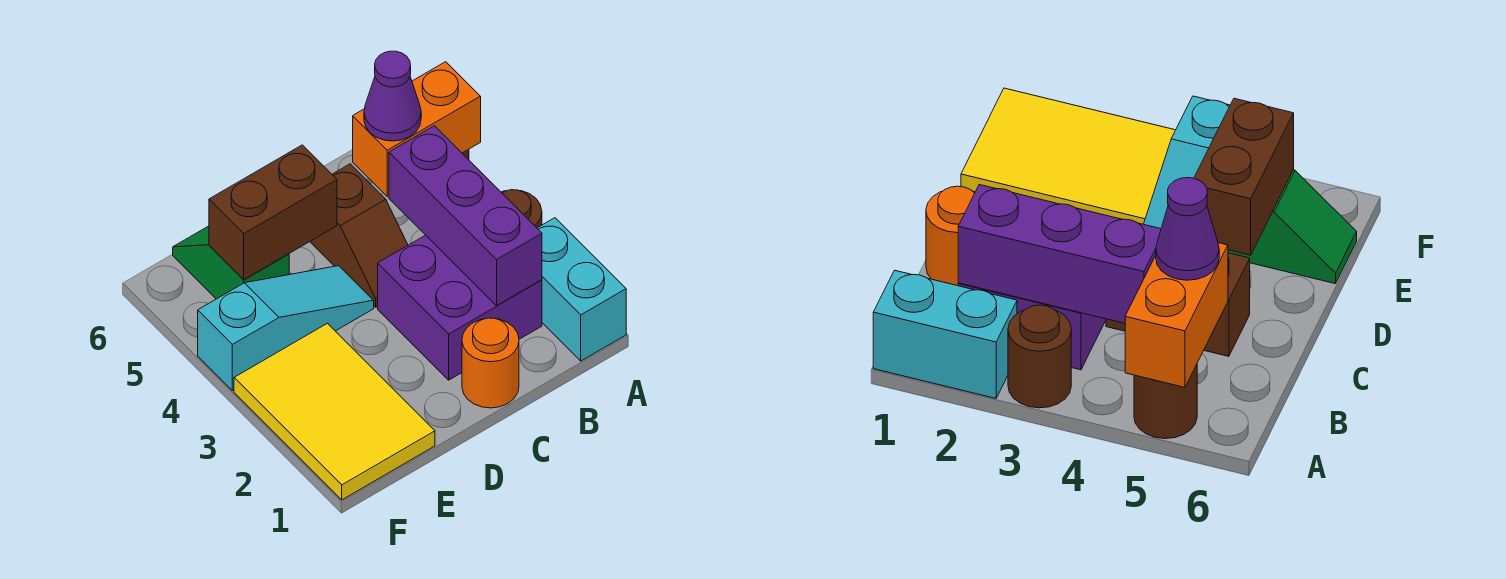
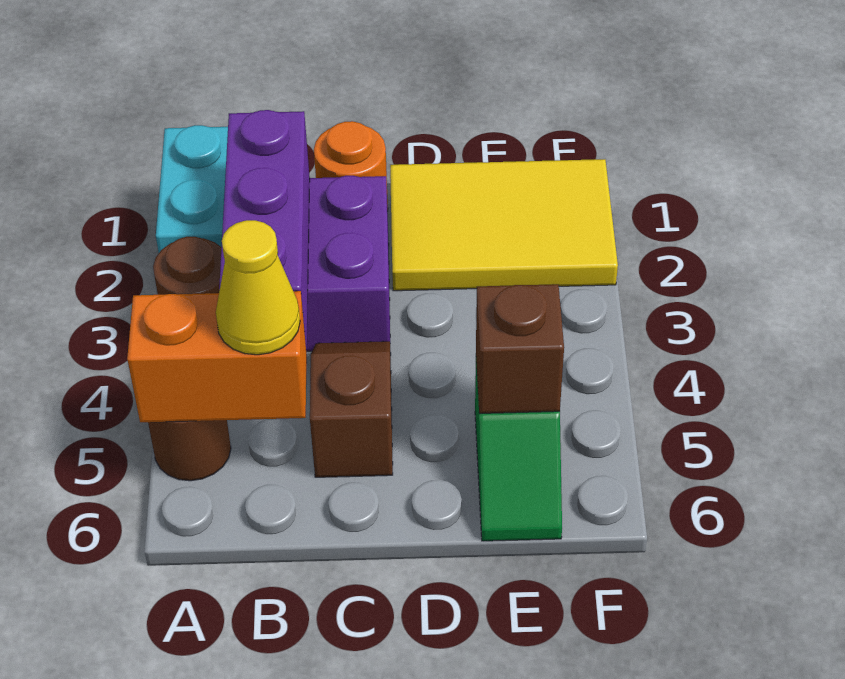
purple 1x1 cone [364,51,421,141] -> yellow 1x1 cone [216,220,300,355]
cyan 1x3 slope [198,266,374,391] -> none
brown 1x2 brick [209,145,337,280] -> brown 1x1 brick [476,284,564,413]
yellow 2x3 tile [234,323,435,500] -> yellow 2x3 tile turned to [390,159,618,291]

